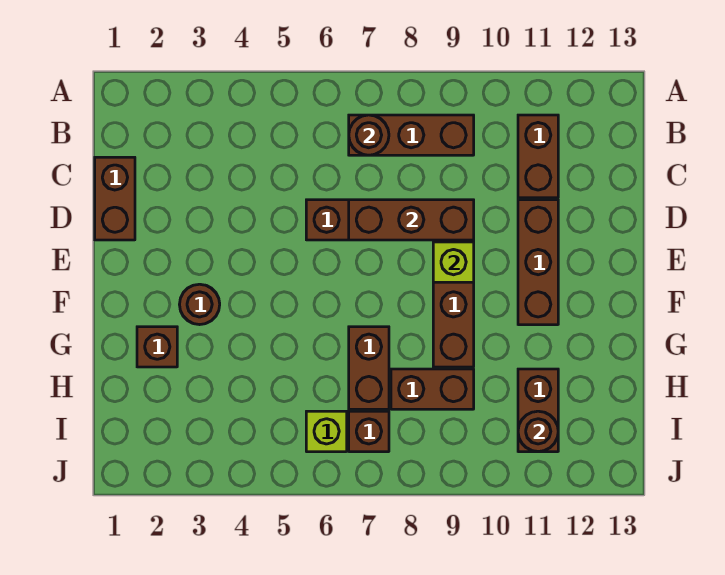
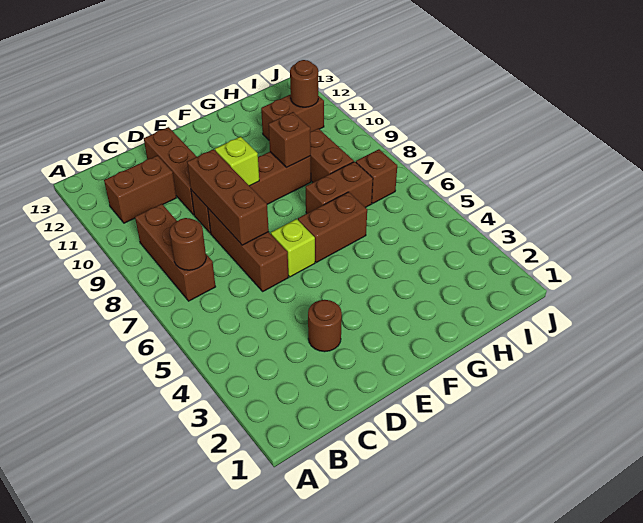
brown 1x2 brick [95,157,135,240] -> brown 1x2 brick moved to [298,192,367,262]
brown 1x3 brick [518,200,558,325] -> brown 1x3 brick turned to [144,127,197,215]
brown 1x1 round brick [180,284,220,325] -> brown 1x1 round brick moved to [308,300,342,352]
brown 1x1 brick [137,327,177,367] -> brown 1x1 brick moved to [269,112,311,167]
lime 1x1 brick [306,411,347,452] -> lime 1x1 brick moved to [271,219,315,277]

